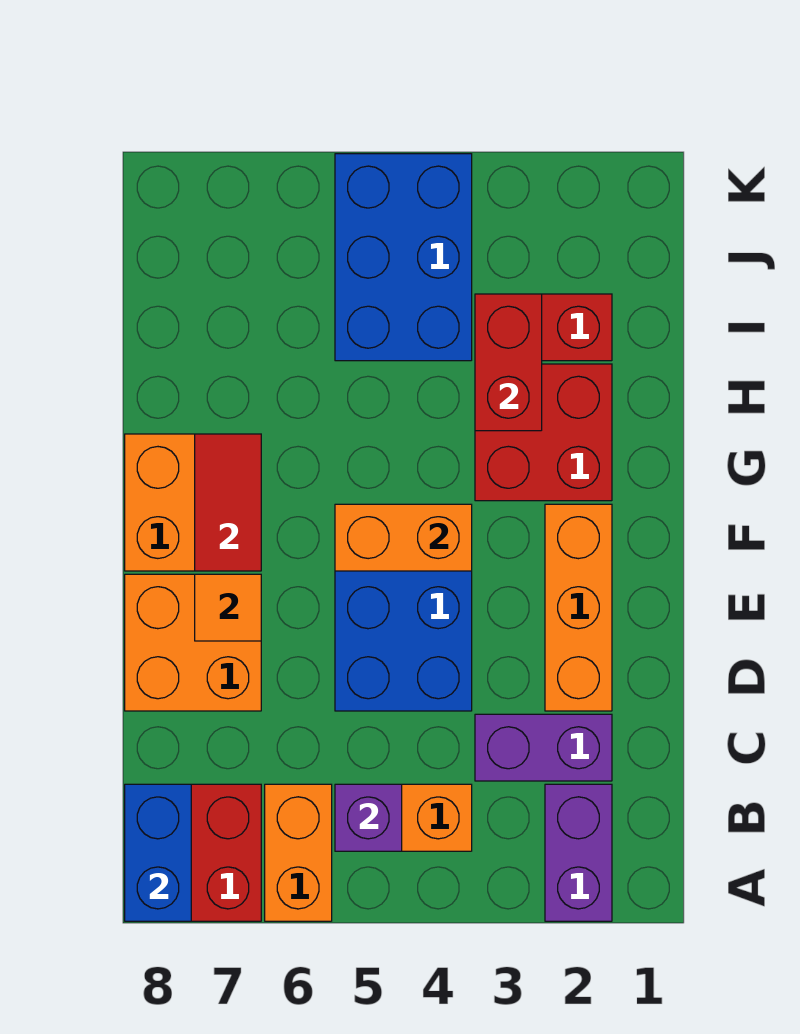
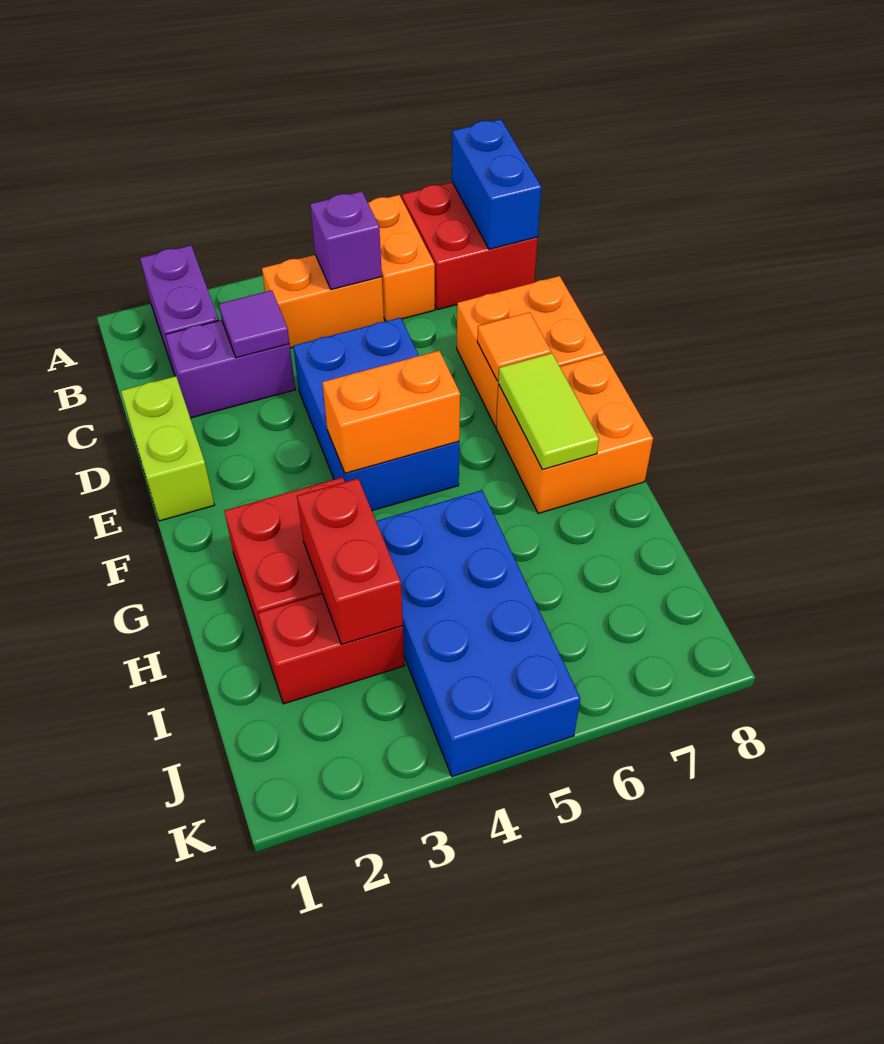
none -> purple 1x1 tile [219,290,290,358]
none -> lime 1x2 brick [121,376,214,521]
orange 1x3 brick [545,504,612,711] -> none
red 1x2 tile [195,434,261,571] -> lime 1x2 tile [498,353,599,470]
blue 2x3 brick [335,154,472,361] -> blue 2x4 brick [376,490,580,777]

